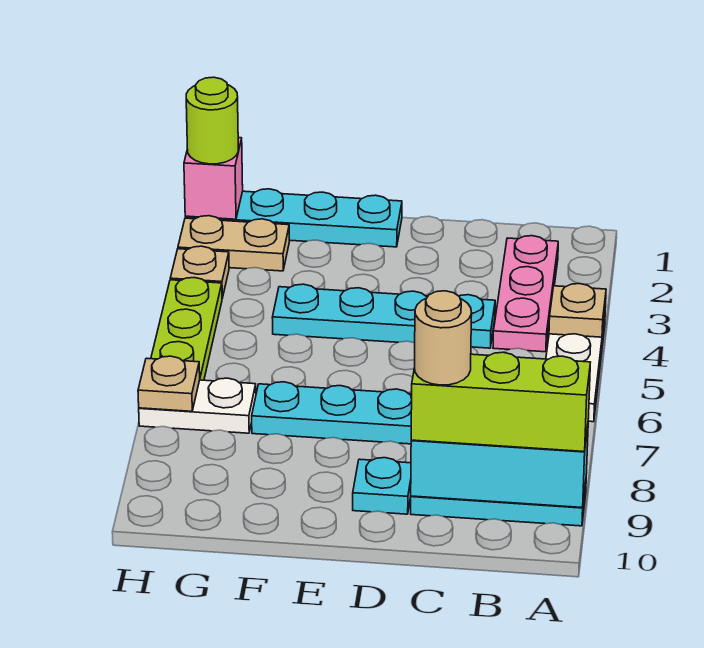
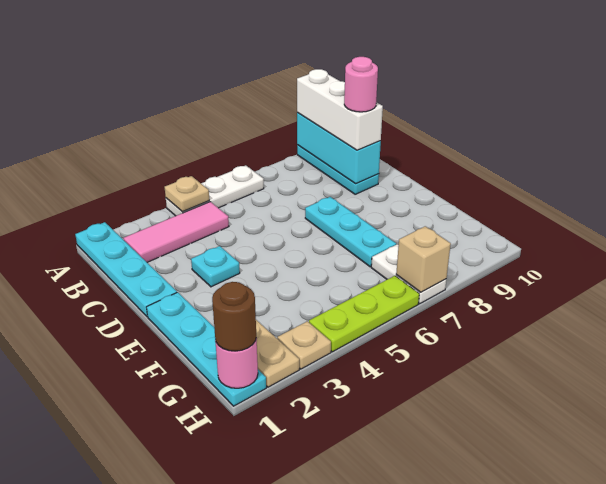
lime 1x3 brick [411,352,590,452] -> white 1x3 brick [297,69,383,150]
pink 1x3 plate [493,236,558,352] -> pink 1x3 tile [123,202,229,262]
cyan 1x4 plate [272,284,495,348] -> cyan 1x4 plate moved to [75,222,177,317]
tan 1x1 round brick [415,291,472,385] -> pink 1x1 round brick [344,57,378,112]
cyan 1x1 plate [353,458,411,514] -> cyan 1x1 plate moved to [191,246,240,287]
pink 1x1 brick [184,138,243,219] -> pink 1x1 round brick [215,338,258,388]
lime 1x1 round brick [186,77,238,164] -> brown 1x1 round brick [212,282,256,351]
tan 1x1 plate [138,356,200,411] -> tan 1x1 brick [396,226,451,292]

